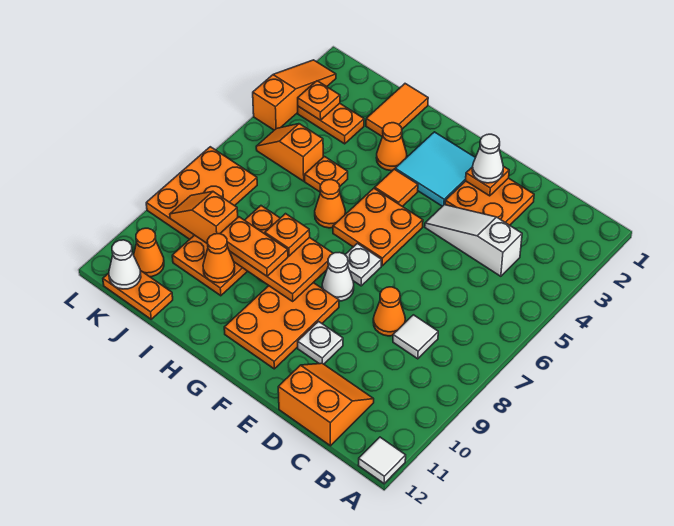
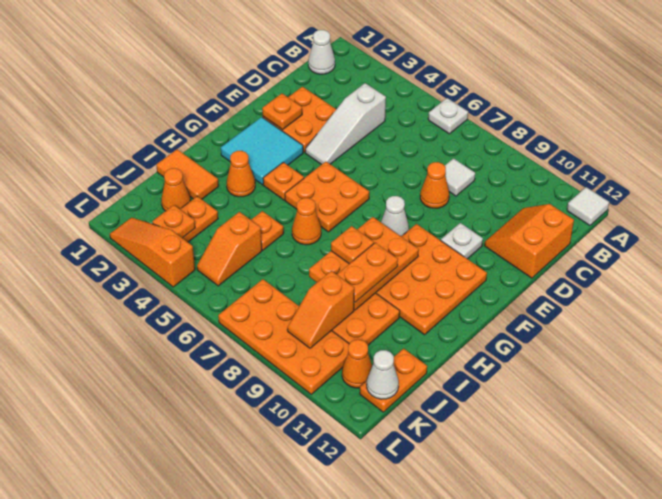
white 1x1 cone [472,134,503,183] -> white 1x1 cone moved to [308,30,335,74]
white 1x1 plate [345,243,381,286] -> white 1x1 plate moved to [428,98,468,134]
orange 2x3 plate [224,283,339,369] -> orange 3x3 plate [376,224,487,335]
orange 1x1 tile [375,169,418,207] -> orange 1x1 plate [263,162,304,200]
orange 1x1 cone [203,234,235,283] -> orange 1x1 cone moved to [161,168,191,211]
orange 2x3 plate [146,147,257,239] -> orange 2x4 plate [218,279,349,394]

